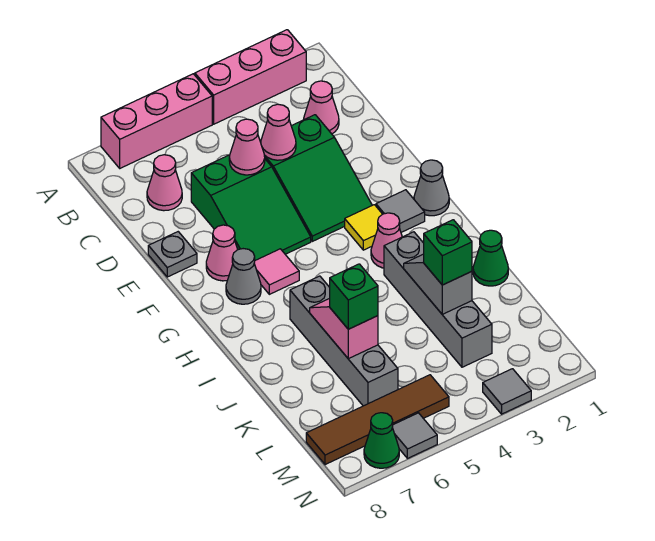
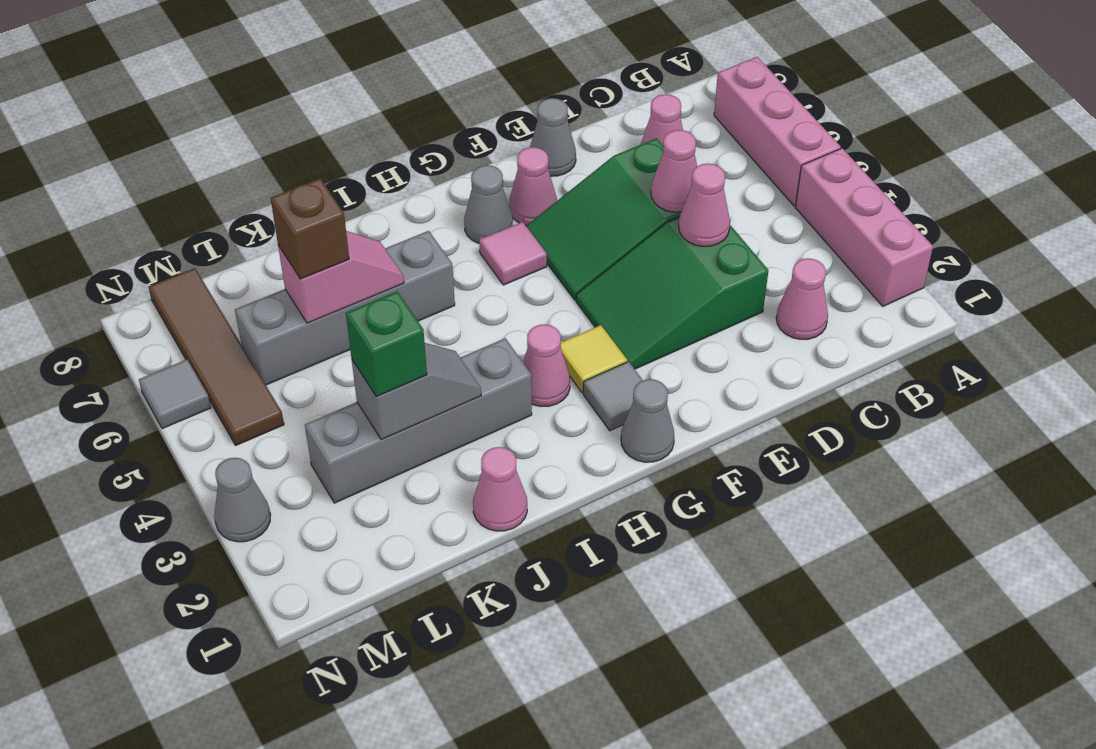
grey 1x1 plate [148,232,197,277] -> grey 1x1 cone [530,98,576,176]
green 1x1 cone [473,230,508,286] -> pink 1x1 cone [473,447,527,531]
green 1x1 brick [330,264,378,329] -> brown 1x1 brick [271,179,349,279]
grey 1x1 tile [483,369,531,414] -> grey 1x1 cone [214,458,271,542]
green 1x1 cone [364,413,399,468] -> none

